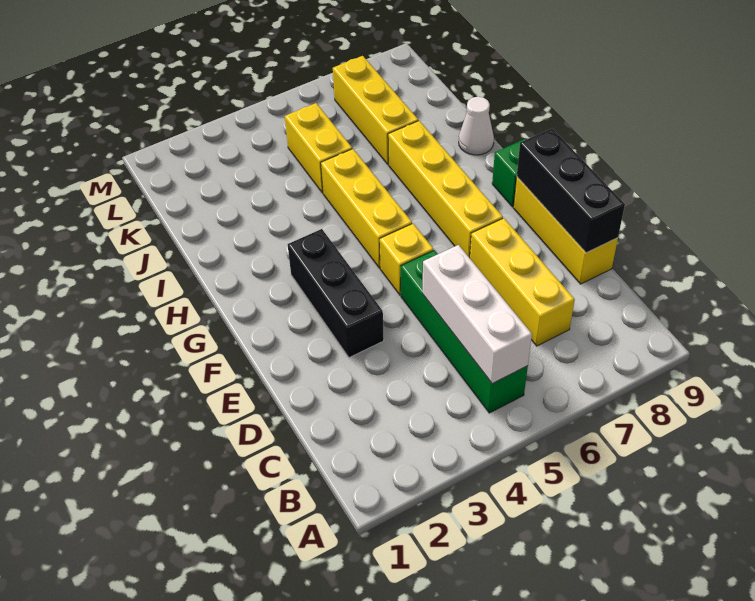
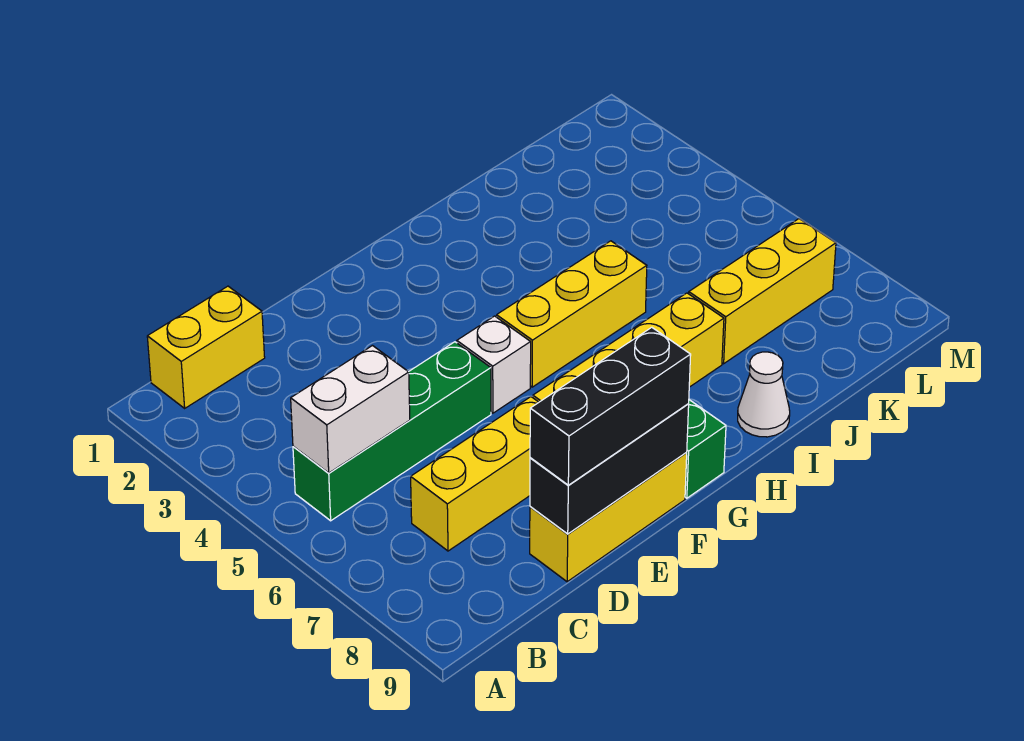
white 1x3 brick [423,245,532,384] -> white 1x2 brick [291,346,410,473]
black 1x3 brick [288,229,384,358] -> black 1x3 brick moved to [530,327,691,485]
yellow 1x1 brick [380,224,434,295] -> white 1x1 brick [457,316,531,413]
yellow 1x2 brick [285,103,352,193] -> yellow 1x2 brick moved to [147,286,265,408]

